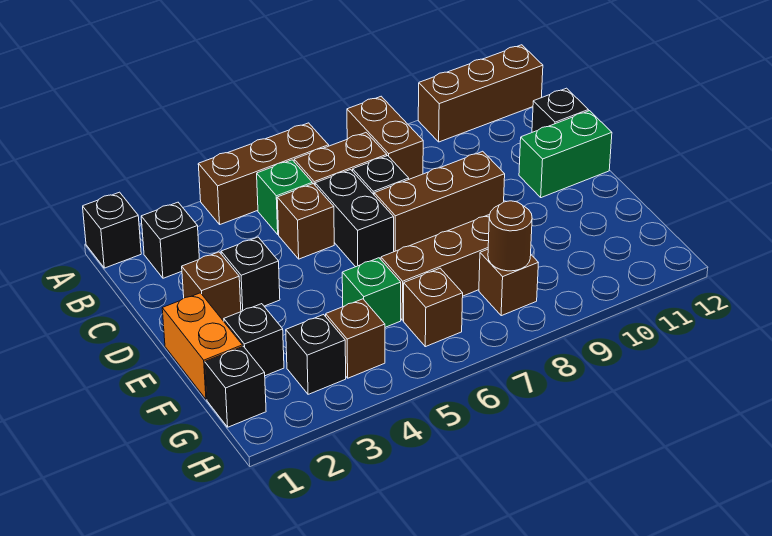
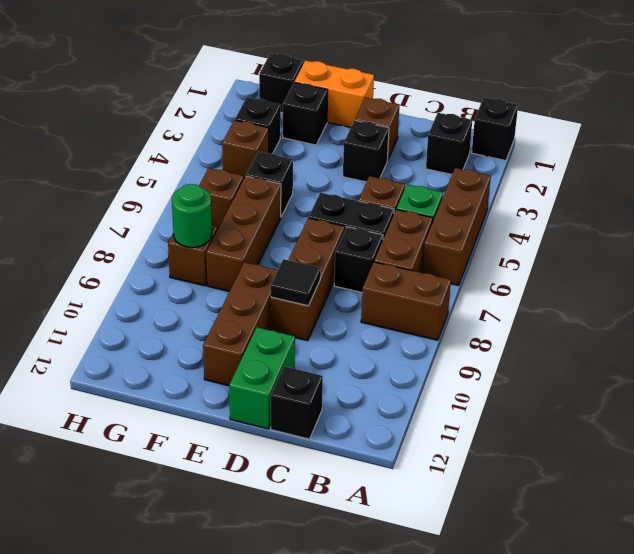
brown 1x3 brick [418,45,543,142] -> brown 1x3 brick moved to [203,262,278,386]
none -> black 1x1 tile [271,259,321,306]
green 1x1 brick [342,258,401,327] -> black 1x1 brick [246,152,293,216]
brown 1x1 round brick [488,201,532,271] -> green 1x1 round brick [172,184,212,248]

